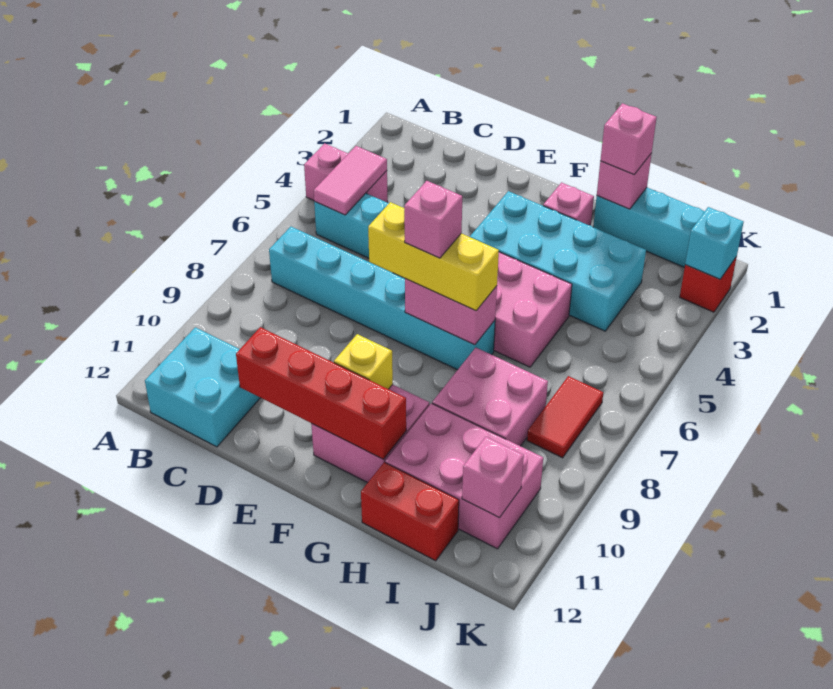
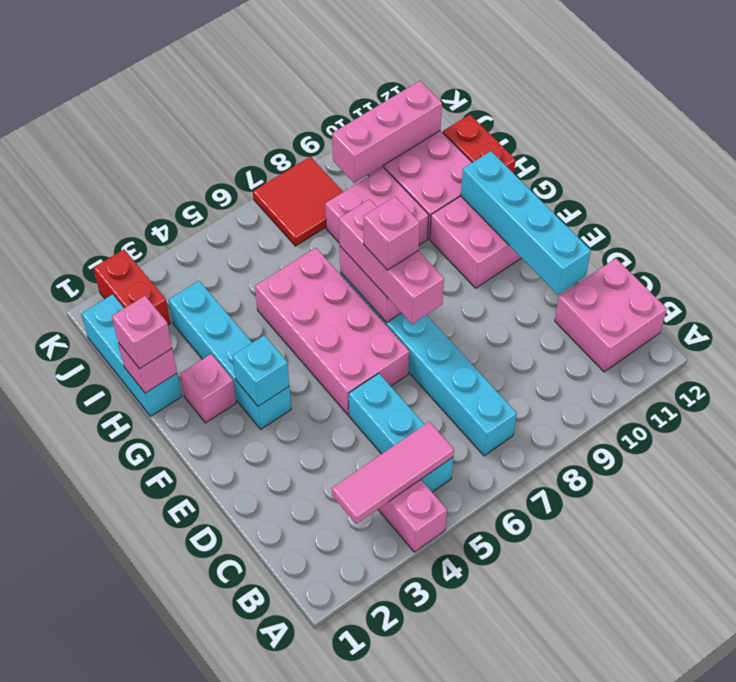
pink 1x2 tile [314,146,387,215] -> pink 1x3 tile [332,422,454,524]
cyan 2x2 brick [145,327,260,447] -> pink 2x2 brick [555,258,667,372]
red 1x4 brick [236,327,406,459] -> cyan 1x4 brick [461,151,591,295]
yellow 1x3 brick [368,202,499,311] -> pink 1x3 brick [339,199,444,324]
cyan 2x4 brick [470,191,646,331] -> cyan 1x4 brick [169,281,291,429]
yellow 1x1 brick [334,334,393,389] -> none
red 1x2 tile [527,376,603,458] -> red 2x2 tile [253,157,343,246]
pink 1x1 brick [462,437,524,518] -> pink 1x3 brick [332,81,442,183]
red 1x1 brick [680,257,737,312] -> red 1x2 brick [94,249,170,325]
cyan 1x1 brick [685,207,744,279] -> cyan 1x1 brick moved to [233,335,289,406]

